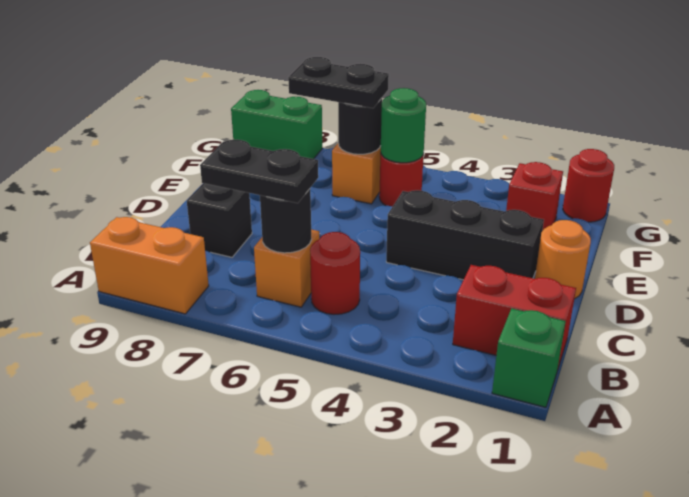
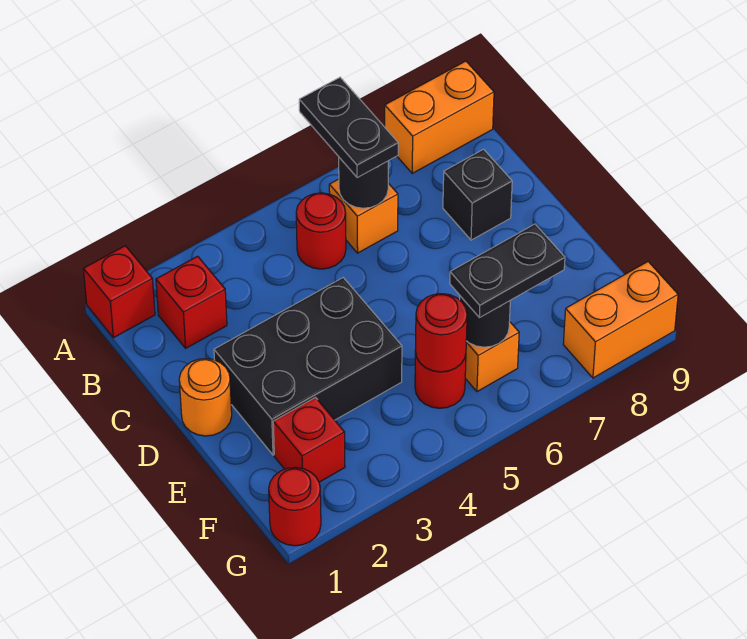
green 1x1 brick [492,309,566,407] -> red 1x1 brick [83,246,155,338]
red 1x2 brick [453,265,576,367] -> red 1x1 brick [156,256,227,348]
black 1x2 plate [200,140,318,203] -> black 1x2 plate turned to [299,77,398,178]
black 1x3 brick [386,190,544,280] -> black 2x3 brick [214,278,402,455]
green 1x1 round brick [381,88,426,163] -> red 1x1 round brick [415,294,467,372]
green 1x2 brick [231,90,322,159] -> orange 1x2 brick [563,262,678,378]

